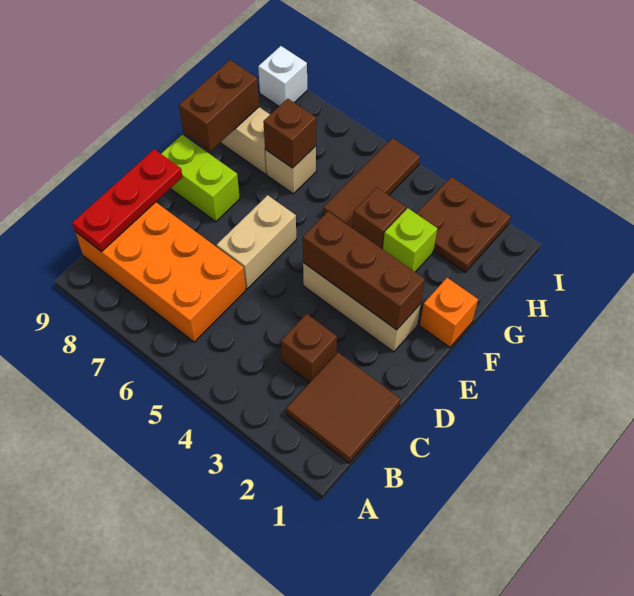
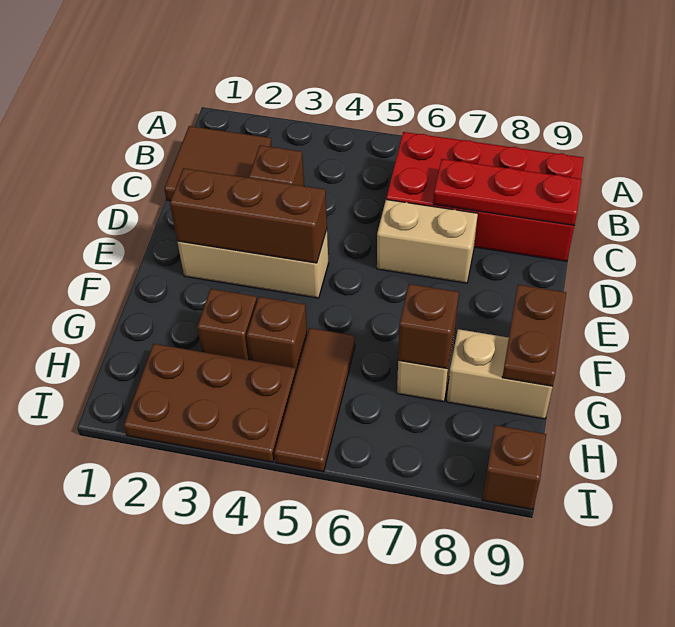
orange 2x4 brick [75,202,246,342] -> red 2x4 brick [386,132,584,261]
red 1x3 plate [72,149,183,252] -> red 1x3 plate turned to [433,159,582,225]
tan 1x2 brick [217,195,296,289] -> tan 1x2 brick turned to [377,200,478,283]
lime 1x2 brick [161,135,240,222] -> none
orange 1x1 brick [420,278,478,347] -> none
brown 1x2 brick [179,60,259,152] -> brown 1x2 plate [502,285,566,386]
lime 1x1 brick [383,208,437,272] -> brown 1x1 brick [197,289,257,360]
brown 2x2 plate [416,177,511,272] -> brown 2x3 plate [124,344,296,462]
white 1x1 brick [258,46,307,106] -> brown 1x1 brick [482,425,546,510]

